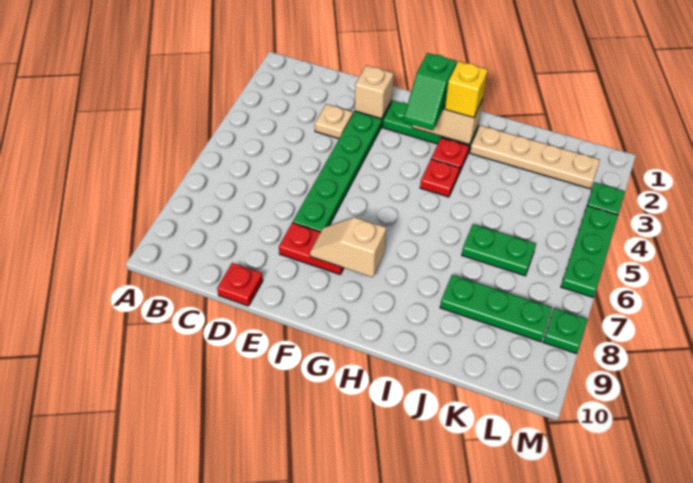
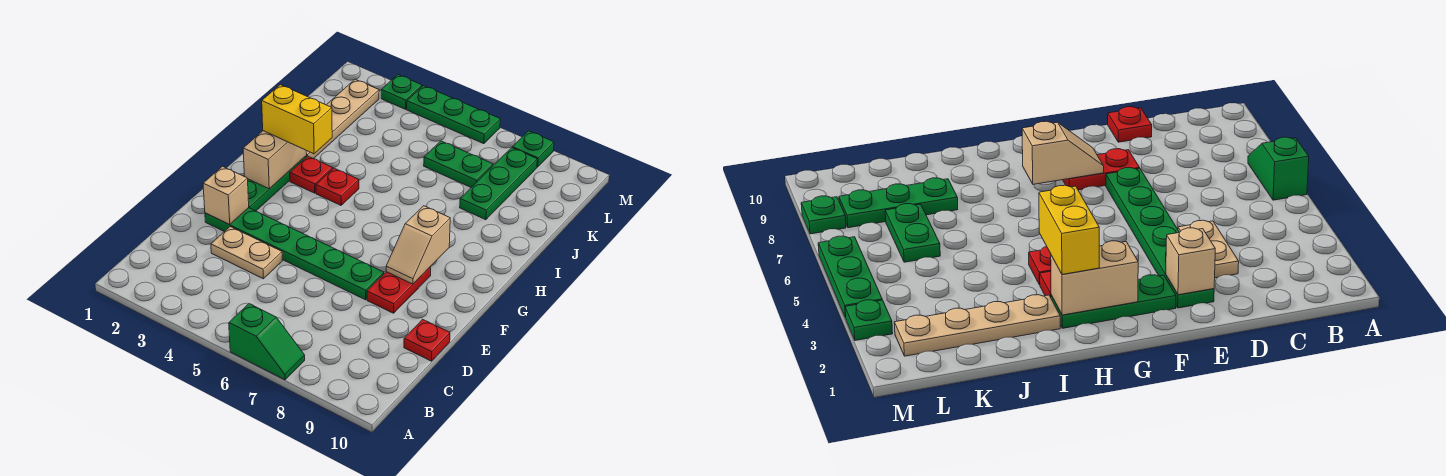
tan 1x1 plate [315,104,353,139] -> tan 1x2 plate [211,227,282,279]
green 1x2 slope [404,53,456,130] -> green 1x2 slope moved to [229,304,305,380]
yellow 1x1 brick [445,61,488,118] -> yellow 1x2 brick [262,85,332,154]
green 1x2 plate [462,224,536,276] -> green 1x2 plate turned to [424,141,493,187]

